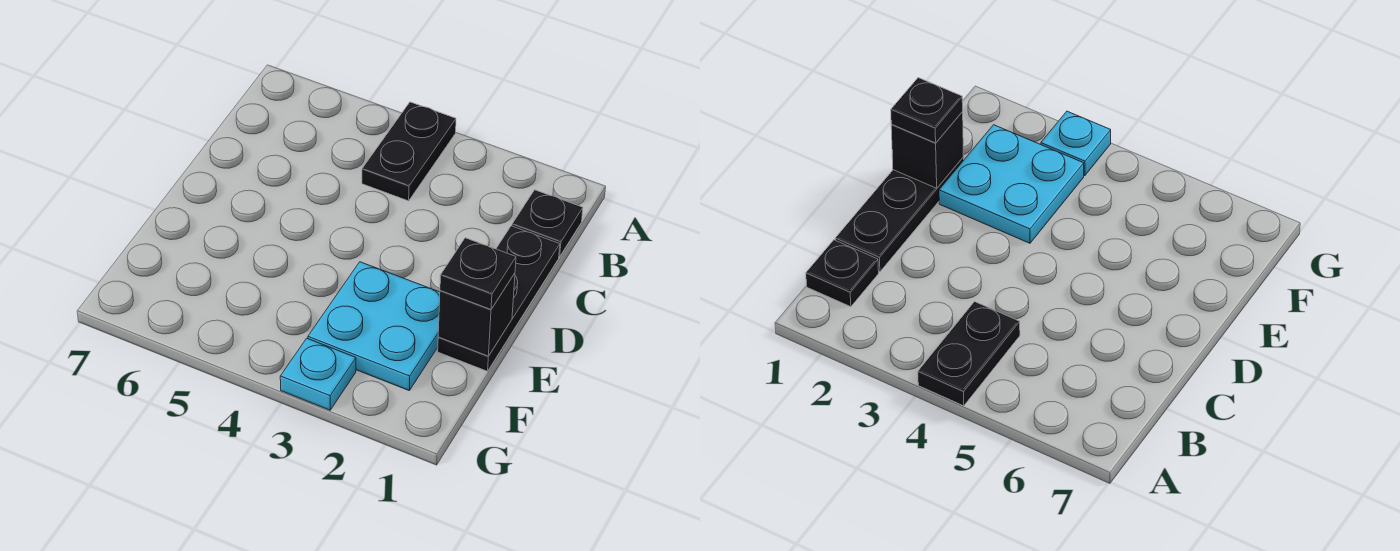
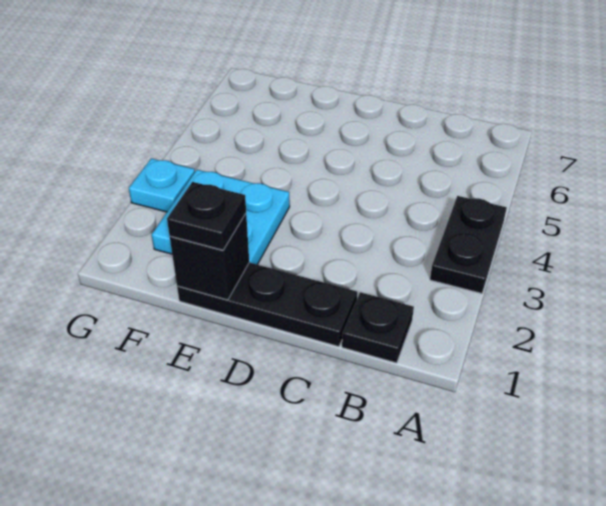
black 1x2 plate [362,102,456,201] -> black 1x2 plate turned to [430,196,507,293]

